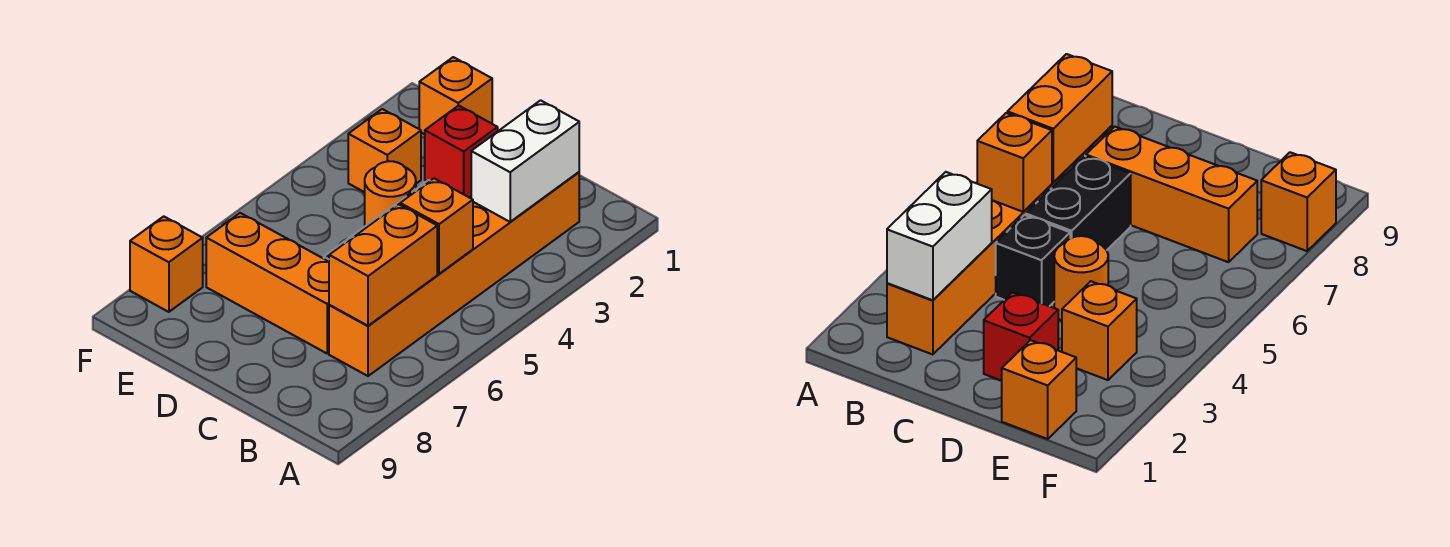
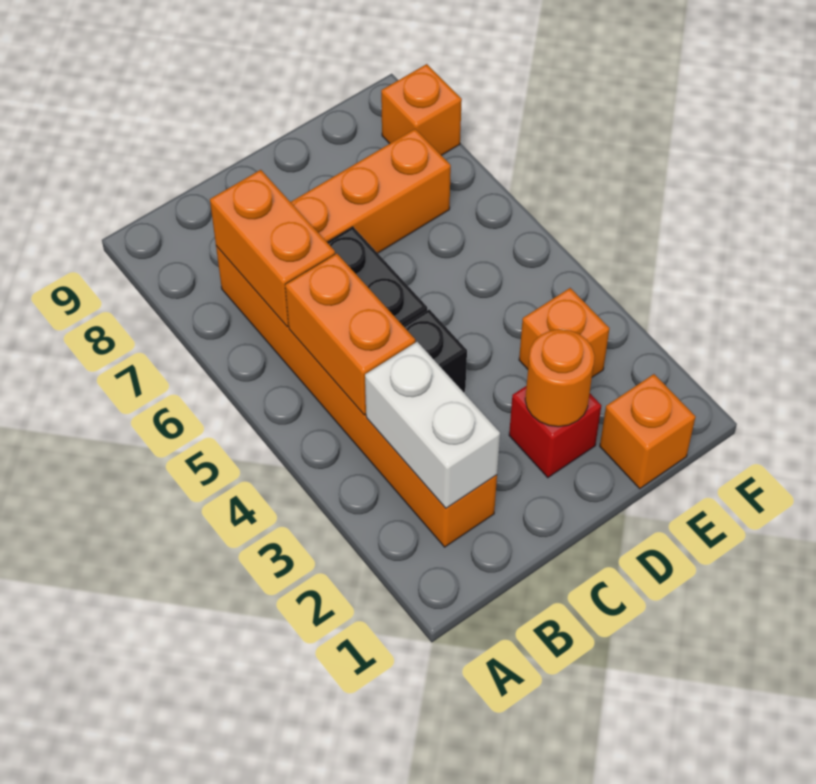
orange 1x1 brick [400,178,473,274] -> orange 1x2 brick [285,253,415,415]
orange 1x1 round brick [365,161,416,226] -> orange 1x1 round brick moved to [525,329,595,427]

